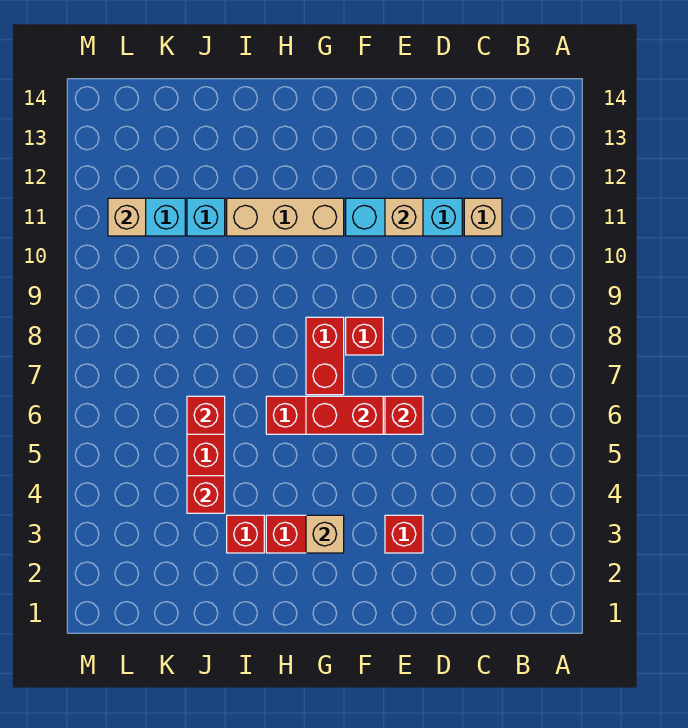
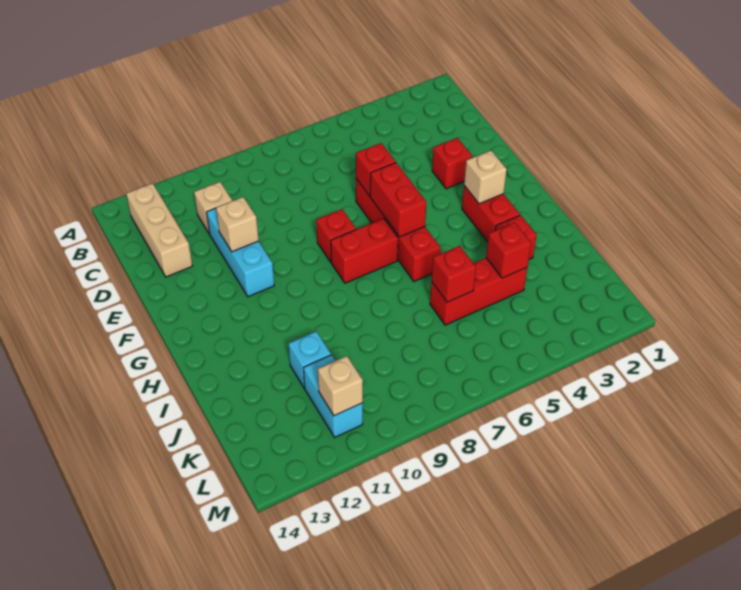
tan 1x3 brick [227,198,344,236] -> tan 1x3 brick moved to [126,183,192,277]

